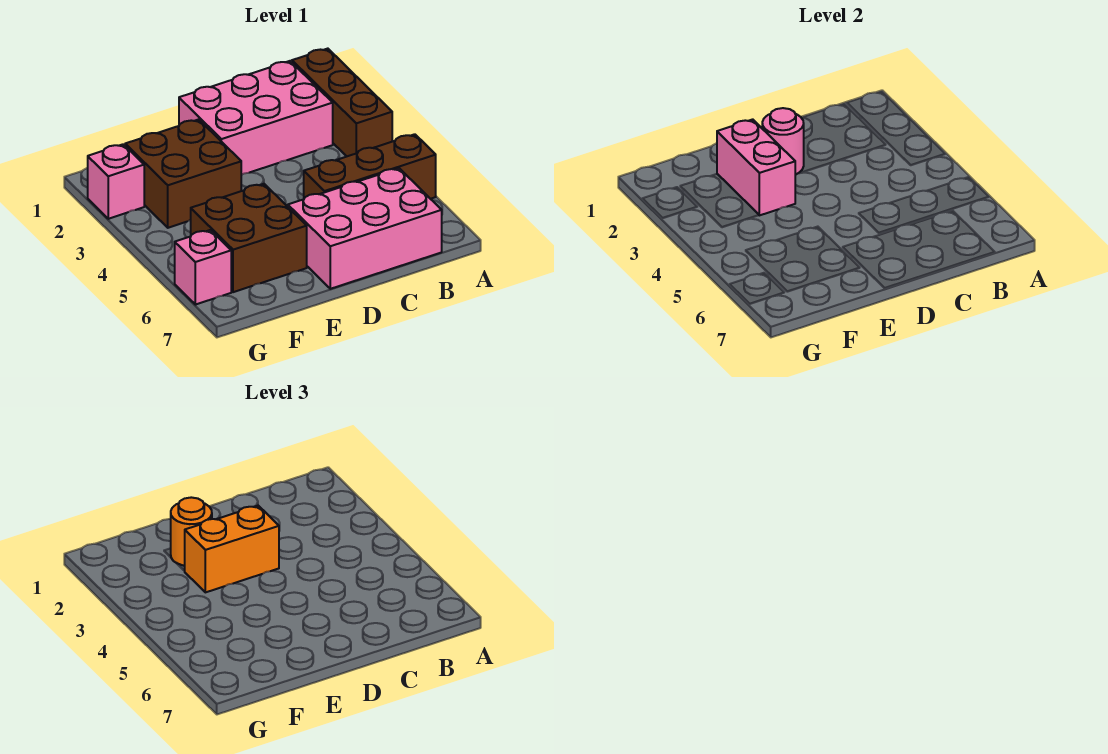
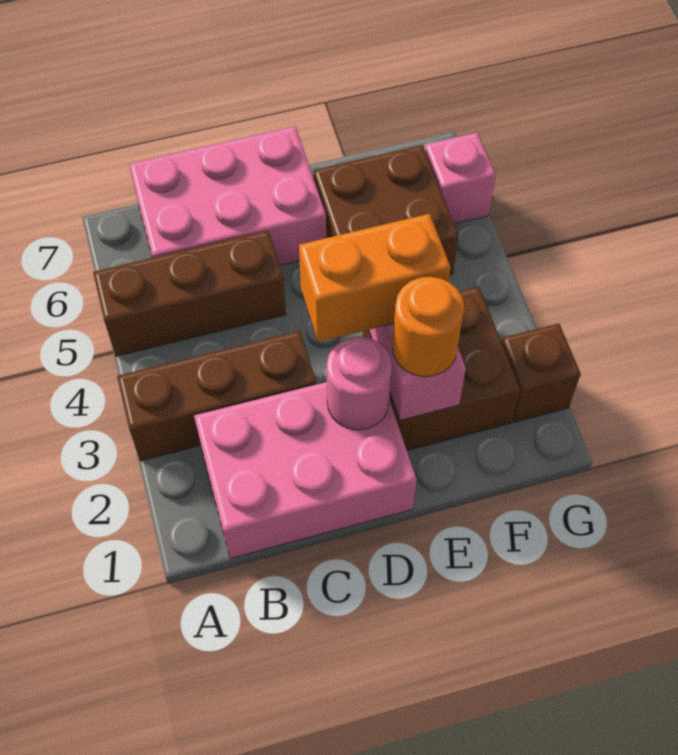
brown 1x3 brick [292,49,392,156] -> brown 1x3 brick turned to [117,331,316,461]
pink 1x1 brick [88,144,144,219] -> brown 1x1 brick [502,323,581,422]

